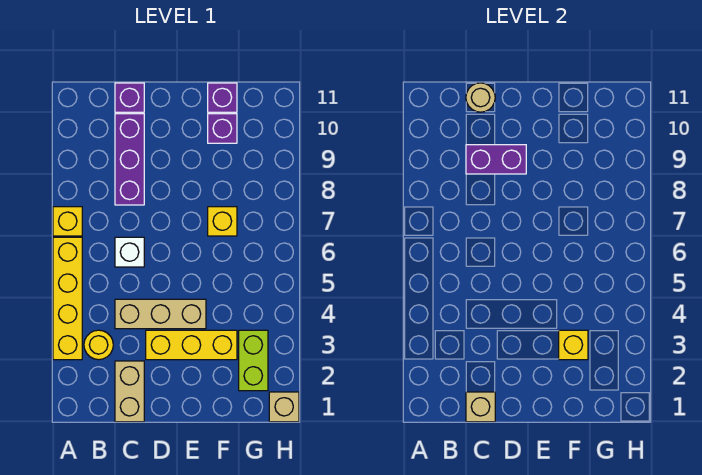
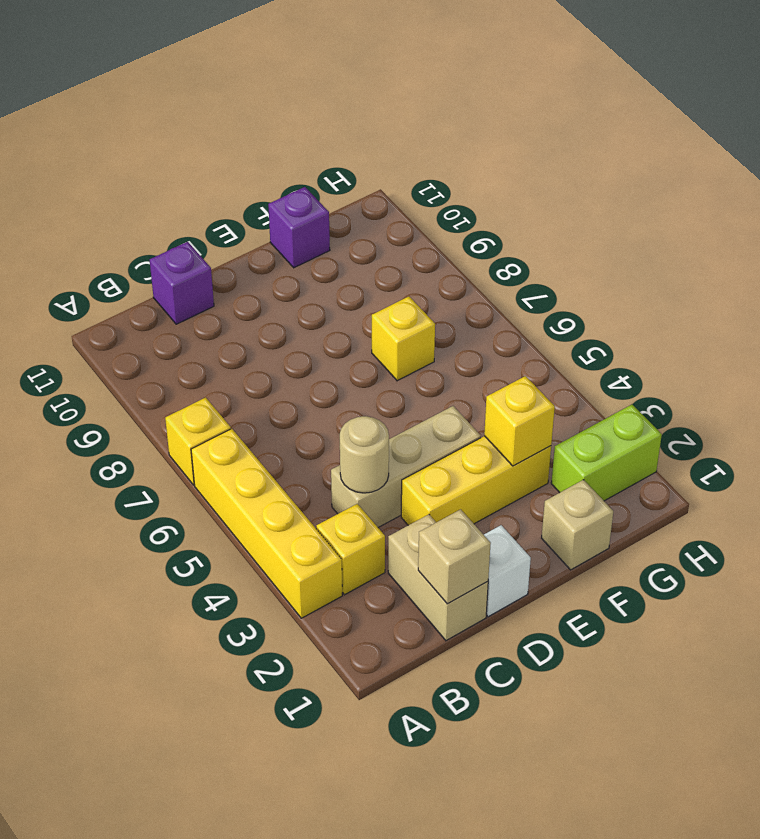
yellow 1x1 round brick [84,330,113,360] -> yellow 1x1 brick [316,504,385,595]
white 1x1 brick [115,237,144,267] -> white 1x1 brick moved to [484,525,531,617]
purple 1x3 brick [115,114,144,205] -> none
purple 1x2 brick [466,145,526,174] -> none
tan 1x1 round brick [466,83,495,112] -> tan 1x1 round brick moved to [340,416,389,493]
purple 1x1 brick [208,114,237,143] -> none
lime 1x2 brick [239,330,268,391] -> lime 1x2 brick turned to [551,405,662,501]
tan 1x1 brick [269,392,299,422] -> tan 1x1 brick moved to [542,480,613,570]

